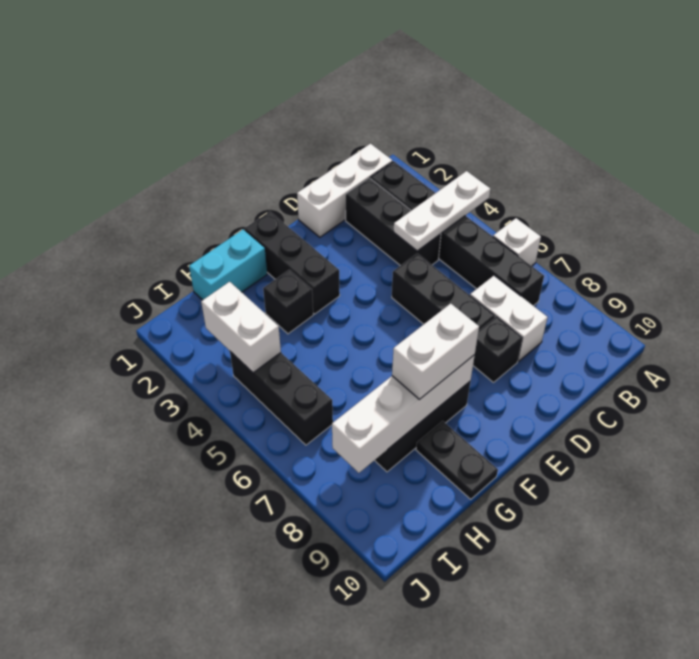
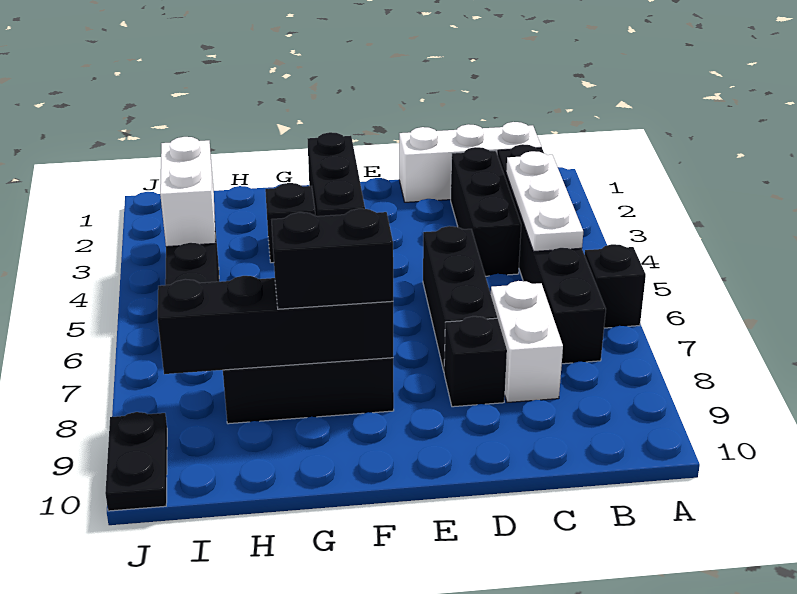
white 1x3 plate [394,171,490,251] -> white 1x3 plate turned to [506,151,583,252]
white 1x1 brick [493,218,541,266] -> black 1x1 brick [585,244,646,328]
white 1x4 brick [332,355,475,473] -> black 1x4 brick [158,276,393,374]
white 1x2 brick [392,304,479,400] -> black 1x2 brick [272,209,393,309]
cyan 1x2 brick [189,230,267,300] -> none
black 1x2 plate [416,421,498,499] -> black 1x2 plate moved to [105,412,167,511]

